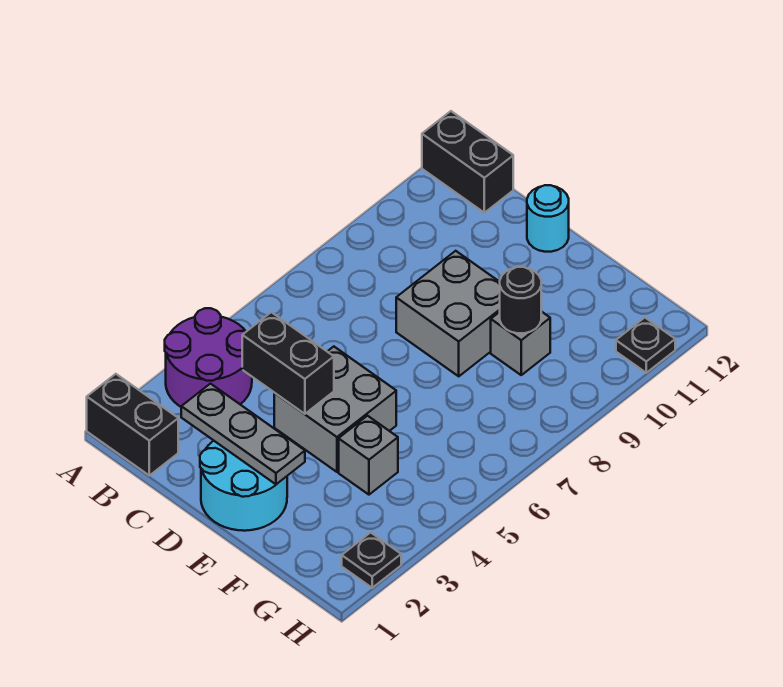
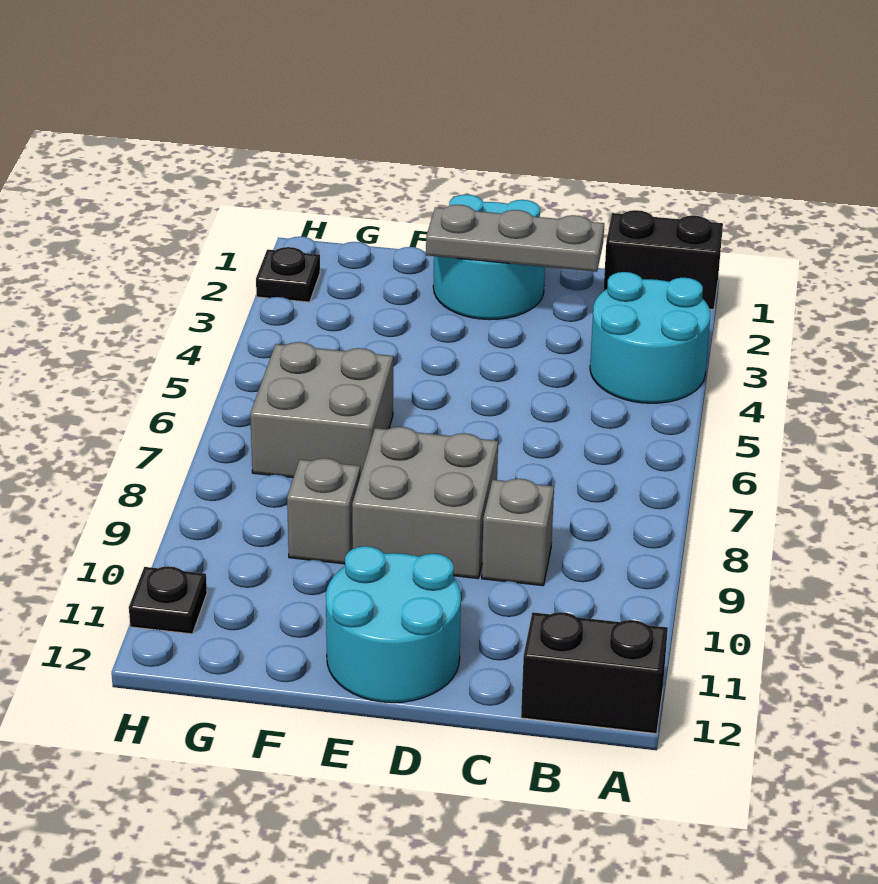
purple 2x2 round brick [165,308,252,407] -> cyan 2x2 round brick [590,272,710,403]
black 1x2 brick [242,312,334,414] -> none
grey 2x2 brick [274,347,396,472] -> grey 2x2 brick moved to [250,342,393,478]
cyan 1x1 round brick [527,185,569,252] -> cyan 2x2 round brick [326,546,461,703]
grey 1x1 brick [339,416,398,495] -> grey 1x1 brick moved to [482,479,554,586]
black 1x1 round brick [499,267,541,333] -> none

